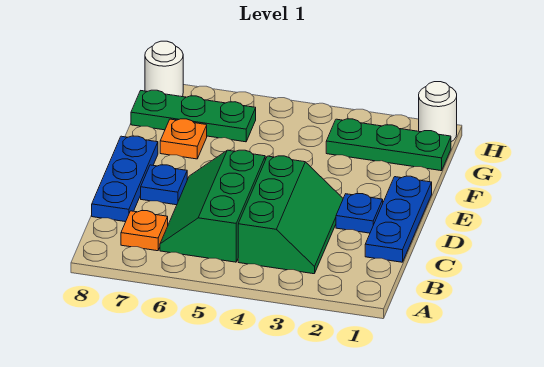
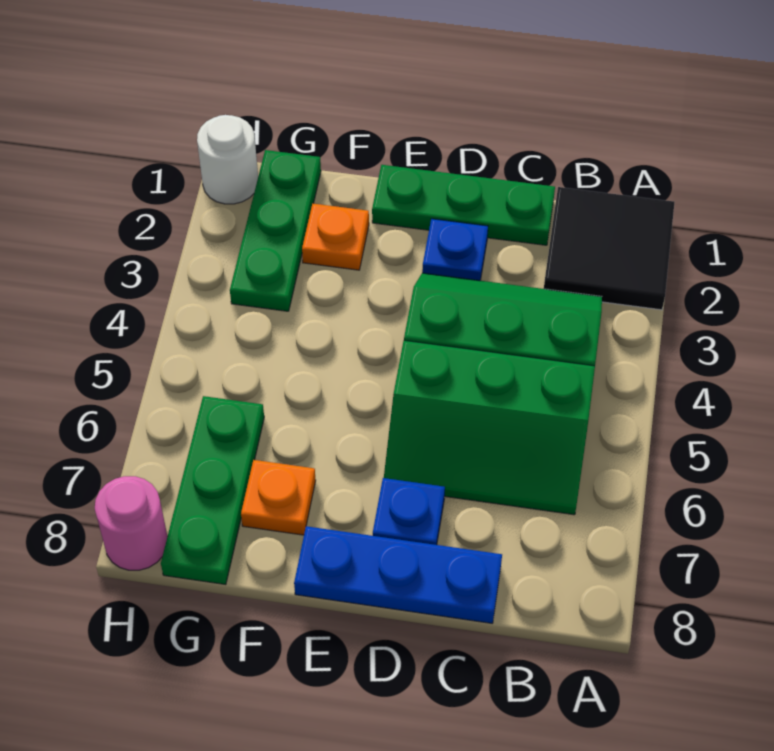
none -> black 2x2 tile [544,187,674,310]
orange 1x1 plate [121,211,168,251] -> orange 1x1 plate moved to [302,204,369,270]
blue 1x3 plate [365,176,432,262] -> green 1x3 plate [372,165,555,245]
white 1x1 round brick [145,41,183,97] -> pink 1x1 round brick [95,476,168,570]

